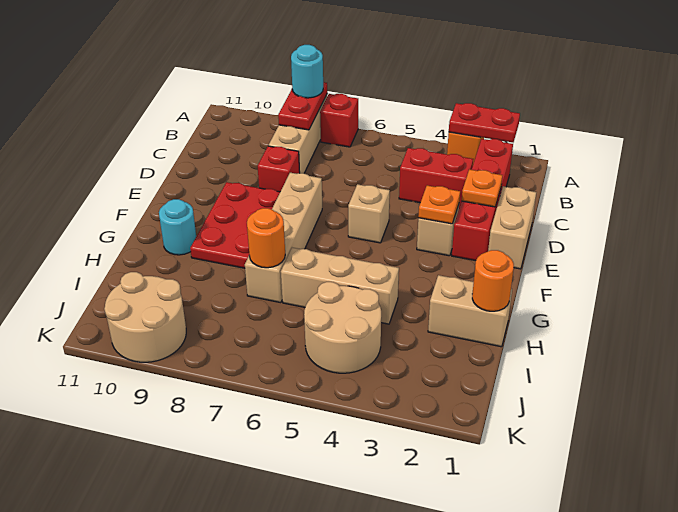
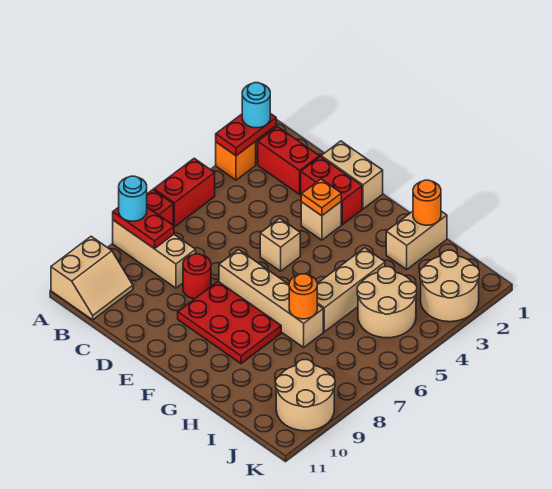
none -> tan 2x2 slope [51,236,133,320]
red 1x2 brick [399,148,473,208] -> red 1x2 brick moved to [154,158,215,227]
orange 1x1 plate [462,169,502,207] -> none
red 1x1 brick [258,146,300,192] -> red 1x1 round brick [183,254,211,299]
cyan 1x1 round brick [159,199,196,255] -> cyan 1x1 round brick moved to [242,83,270,128]
none -> tan 2x2 round brick [420,250,479,322]

